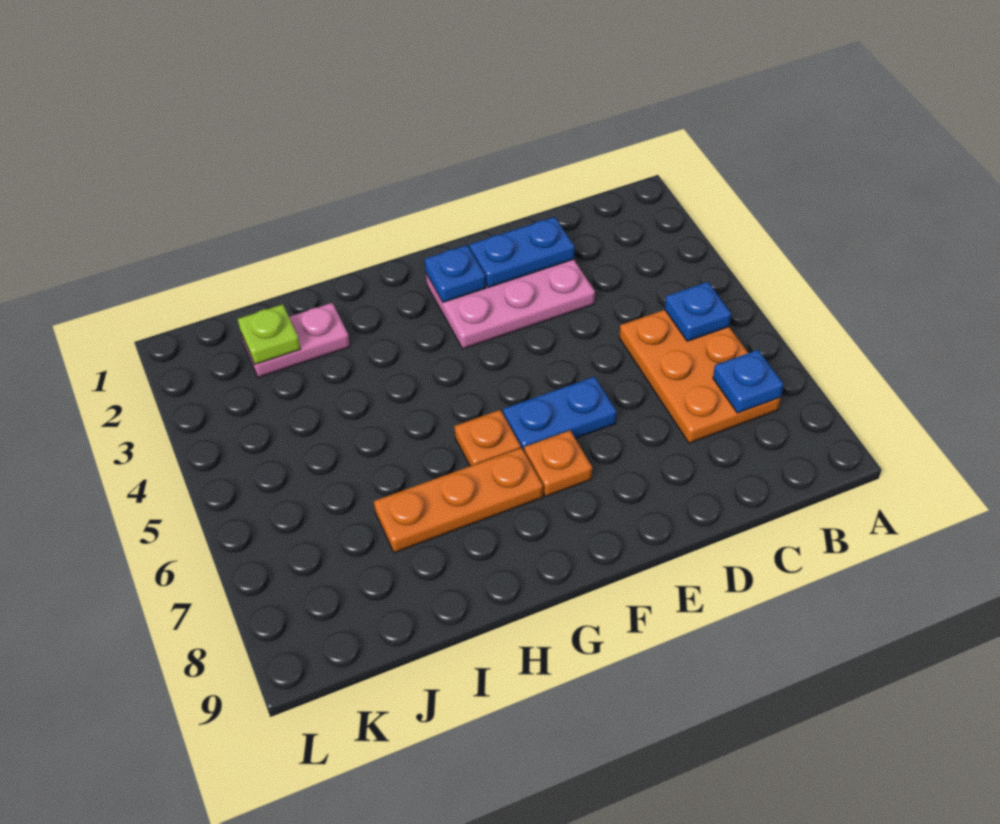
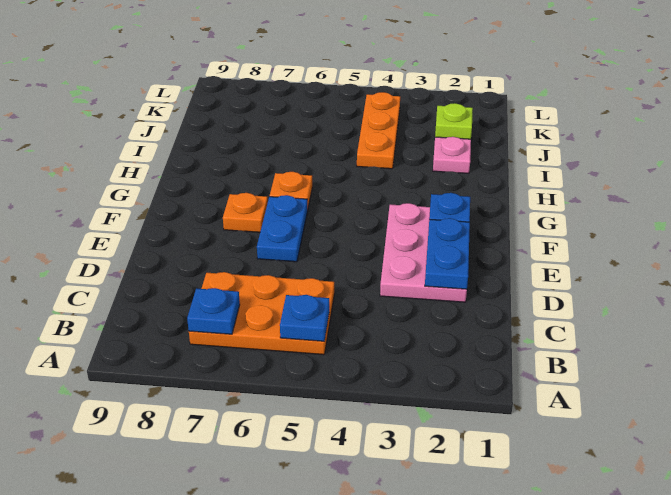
orange 1x3 plate [374,448,543,553] -> orange 1x3 plate moved to [357,92,400,169]

